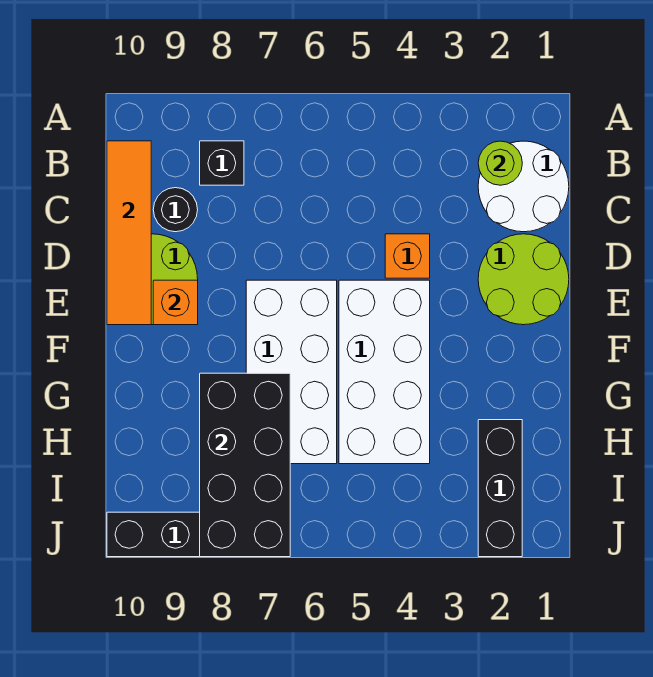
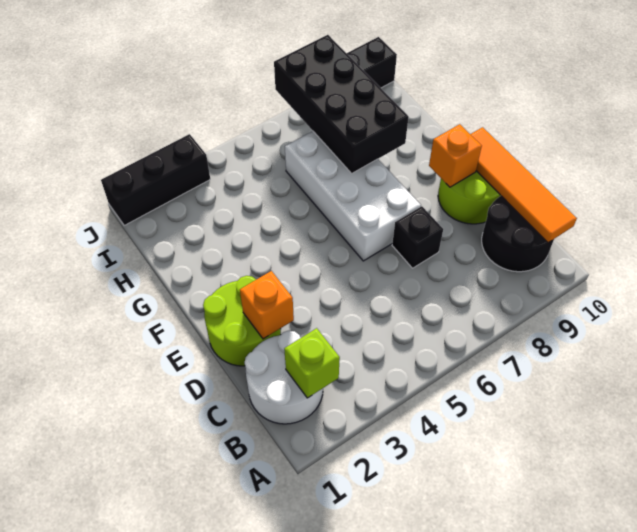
lime 1x1 round brick [478,141,522,185] -> lime 1x1 brick [284,328,340,398]
black 1x1 brick [200,141,244,185] -> black 1x1 brick moved to [392,206,443,268]
black 1x1 round brick [153,188,198,232] -> black 2x2 round brick [482,196,554,272]
orange 1x1 brick [385,234,430,278] -> orange 1x1 brick moved to [240,271,294,339]
white 2x4 brick [339,280,430,464] -> none
black 1x3 brick [478,420,522,557] -> black 1x3 brick turned to [101,134,210,226]

